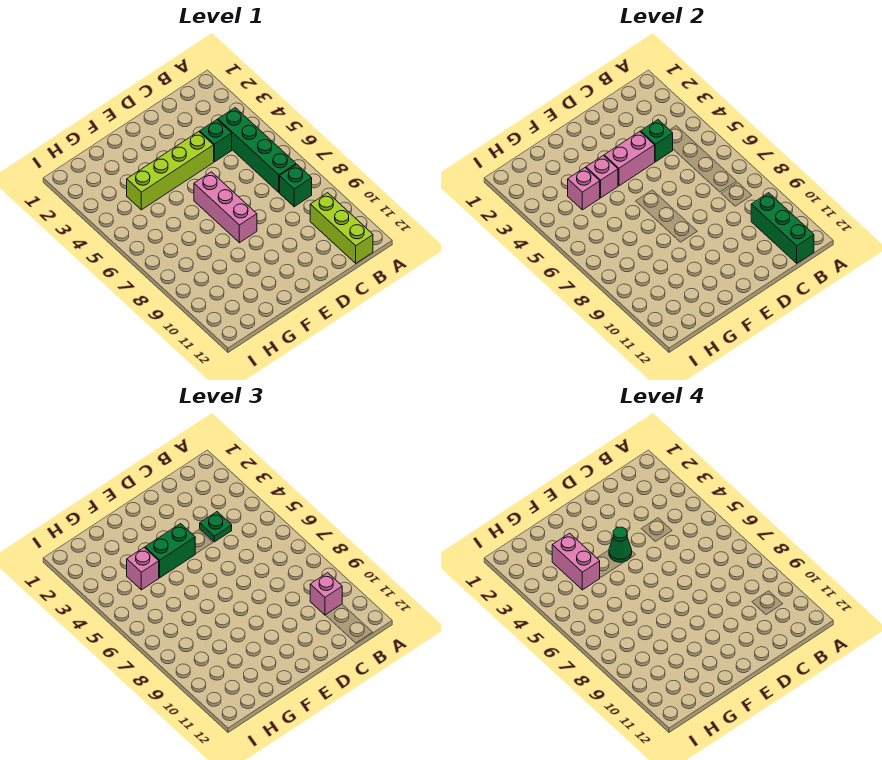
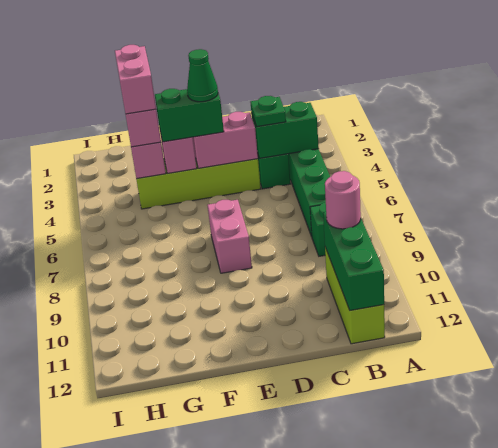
pink 1x1 brick [310,573,342,615] -> pink 1x1 round brick [325,171,361,229]
green 1x1 brick [641,120,673,162] -> green 1x2 brick [252,102,319,158]
pink 1x3 brick [194,172,257,243] -> pink 1x2 brick [207,200,252,273]

